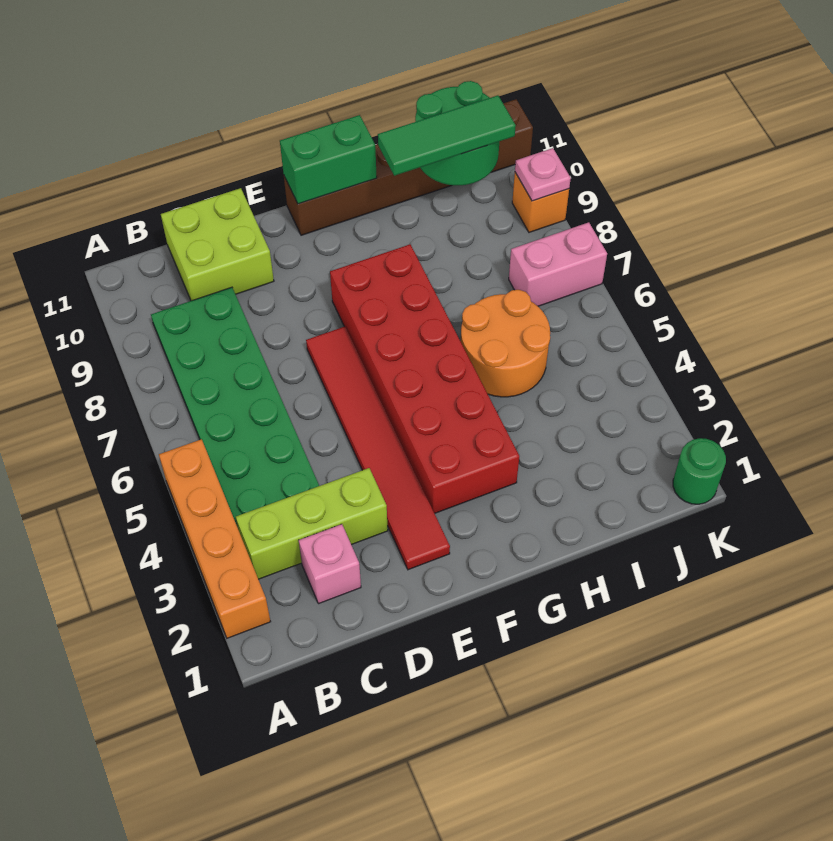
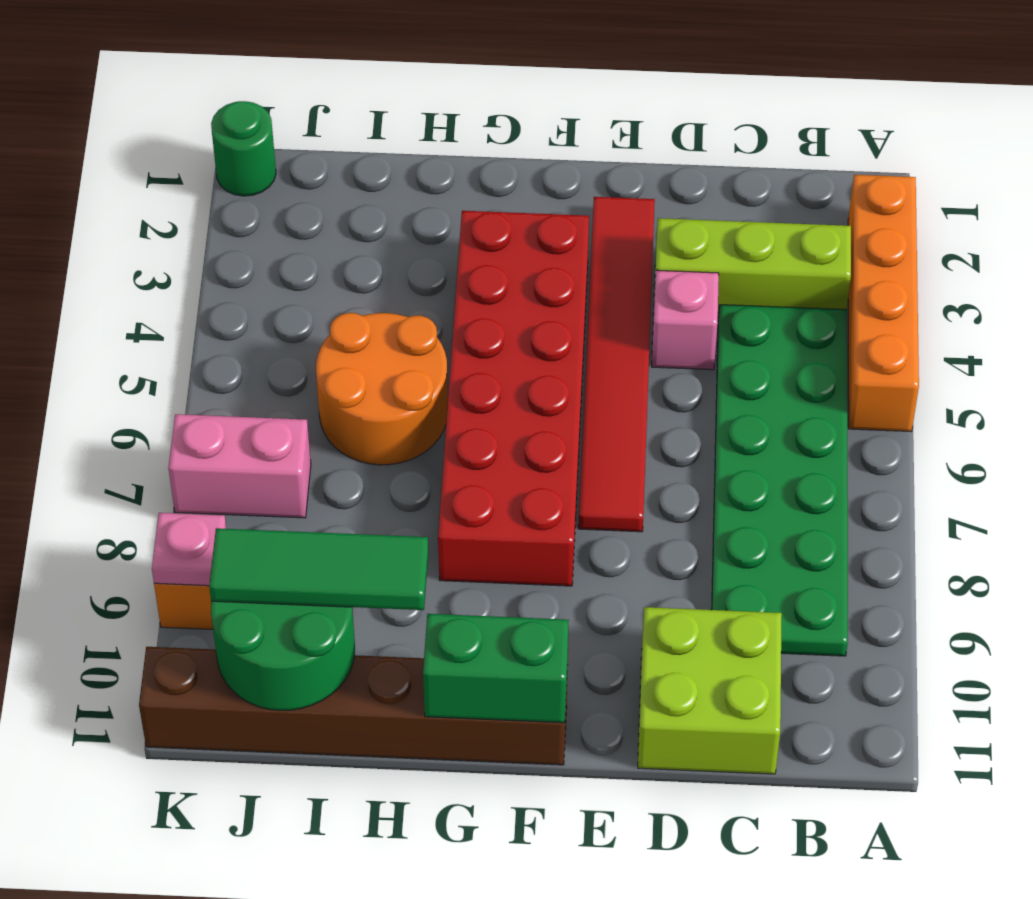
pink 1x1 brick [299,524,361,604] -> pink 1x1 brick moved to [652,270,719,370]

